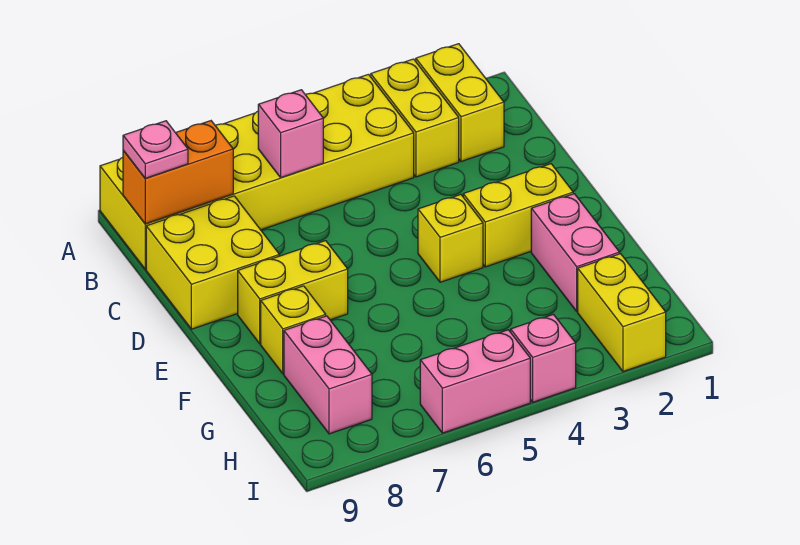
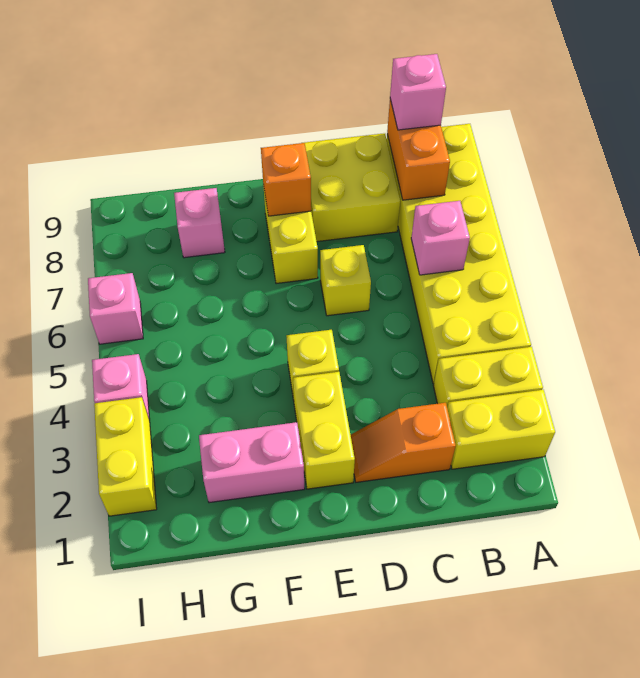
pink 1x1 plate [123,121,188,178] -> pink 1x1 brick [390,54,446,130]
none -> orange 1x2 slope [351,403,456,482]
none -> orange 1x1 brick [261,143,311,216]
yellow 1x1 brick [261,286,326,374] -> yellow 1x1 brick moved to [320,245,371,316]
pink 1x2 brick [284,316,372,434] -> pink 1x1 brick [174,188,225,258]
yellow 1x2 brick [578,254,666,372] -> yellow 1x2 brick turned to [94,397,157,516]
pink 1x2 brick [420,330,530,433] -> pink 1x1 brick [88,273,143,344]

